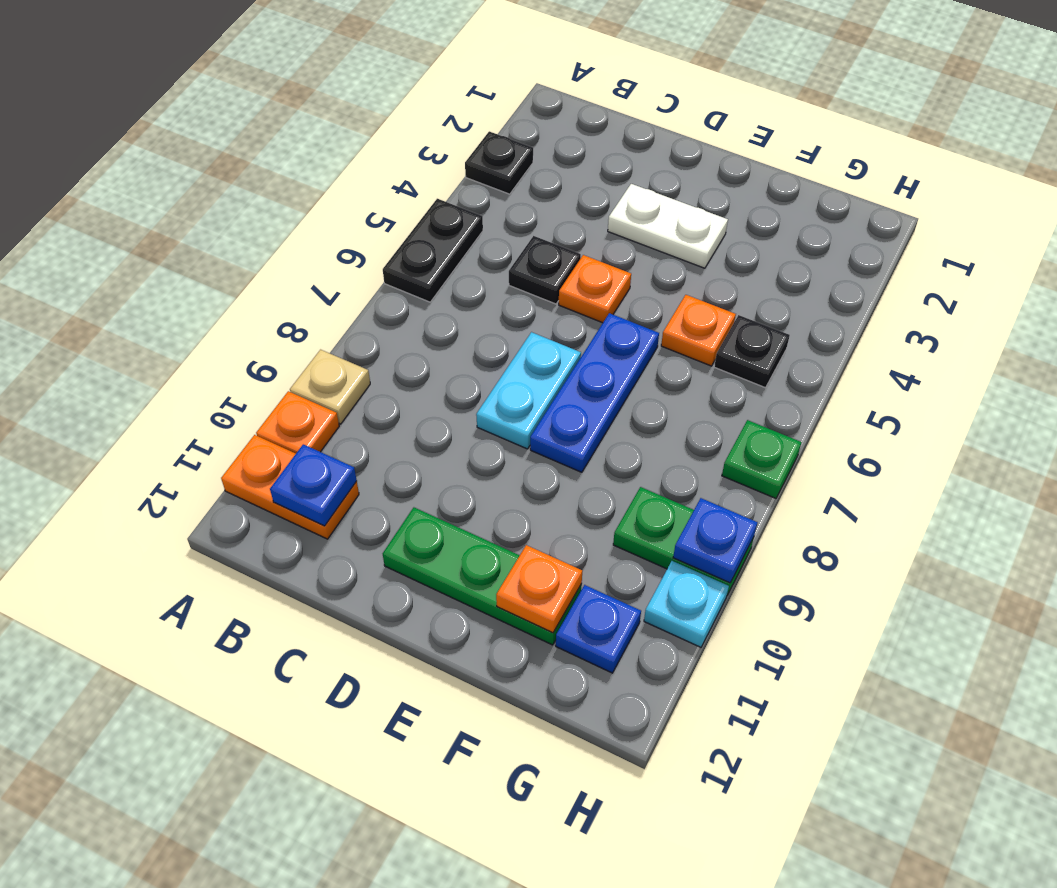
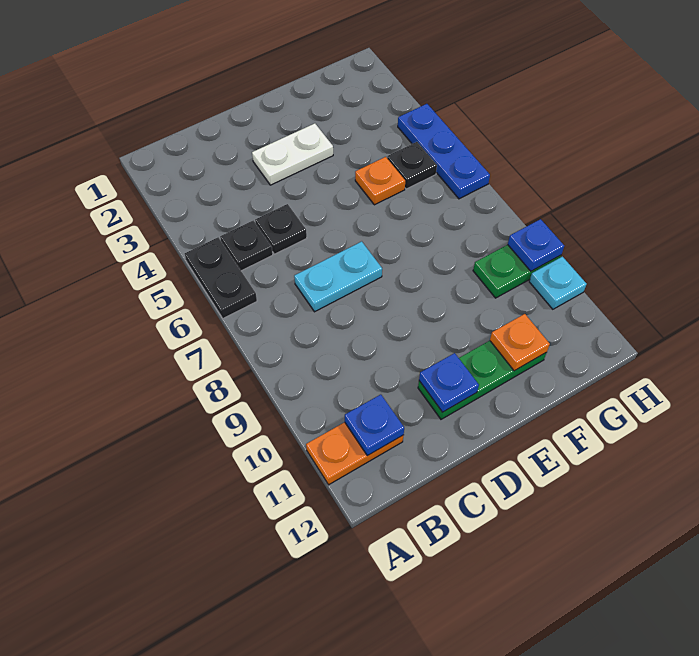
black 1x1 plate [465,131,533,194] -> black 1x1 plate moved to [220,221,273,271]
tan 1x1 plate [290,350,370,424] -> none
orange 1x1 plate [256,391,339,453] -> none
orange 1x1 plate [559,255,631,323] -> none
cyan 1x2 plate [476,332,581,449] -> cyan 1x2 plate turned to [294,241,382,312]
blue 1x3 plate [530,313,659,472] -> blue 1x3 plate moved to [398,104,490,199]
blue 1x1 plate [556,585,641,673] -> blue 1x1 plate moved to [419,353,479,412]
green 1x1 plate [722,420,801,498] -> none

